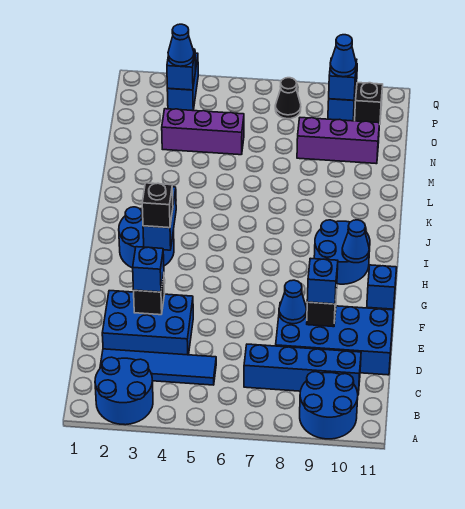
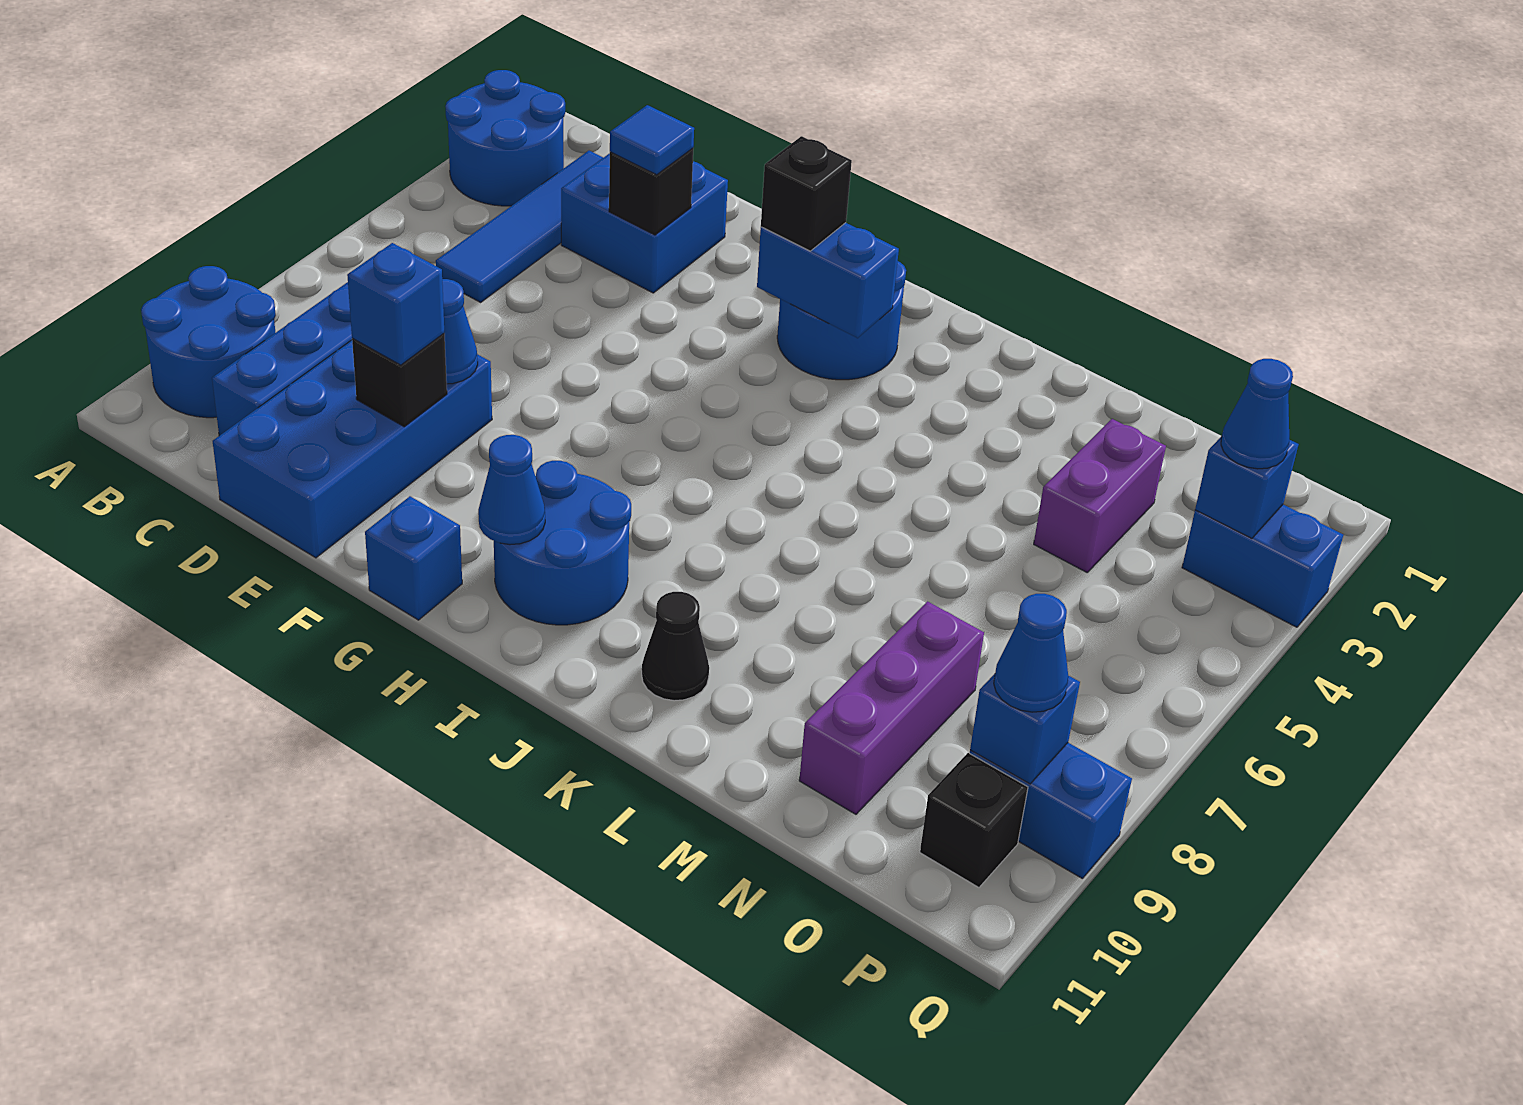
blue 2x3 brick [102,291,193,355] -> blue 2x2 brick [561,153,728,293]
blue 1x1 brick [133,247,164,292] -> blue 1x1 tile [610,105,694,175]
purple 1x3 brick [162,109,244,155] -> purple 1x2 brick [1034,419,1166,572]
black 1x1 cone [275,78,301,119] -> black 1x1 cone moved to [642,592,709,701]

